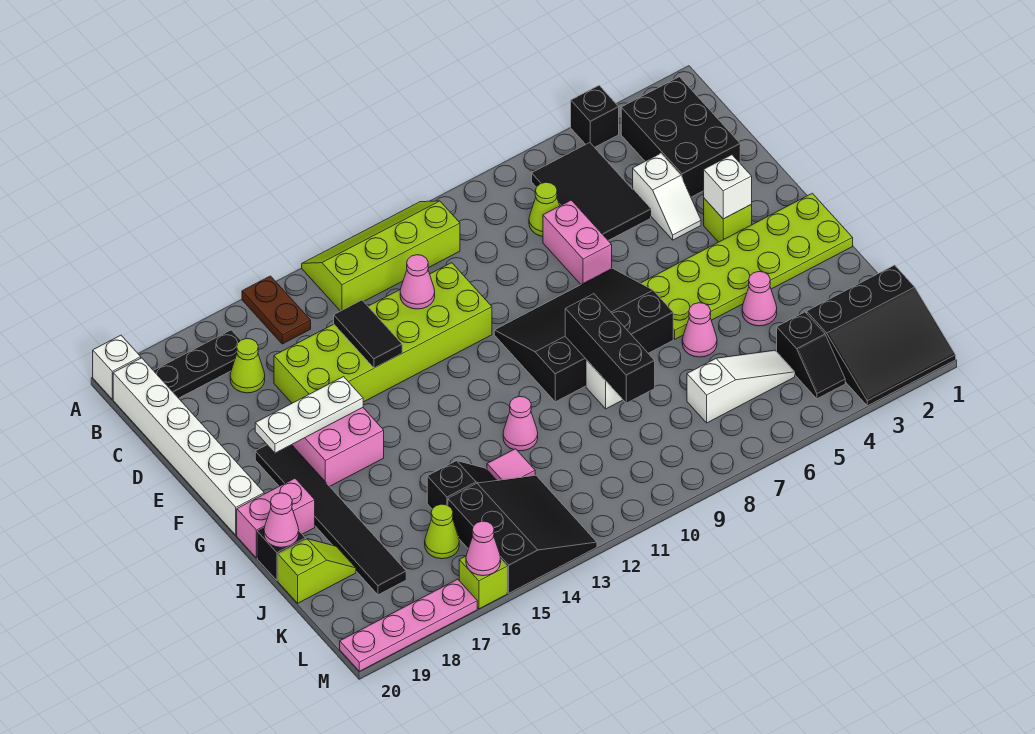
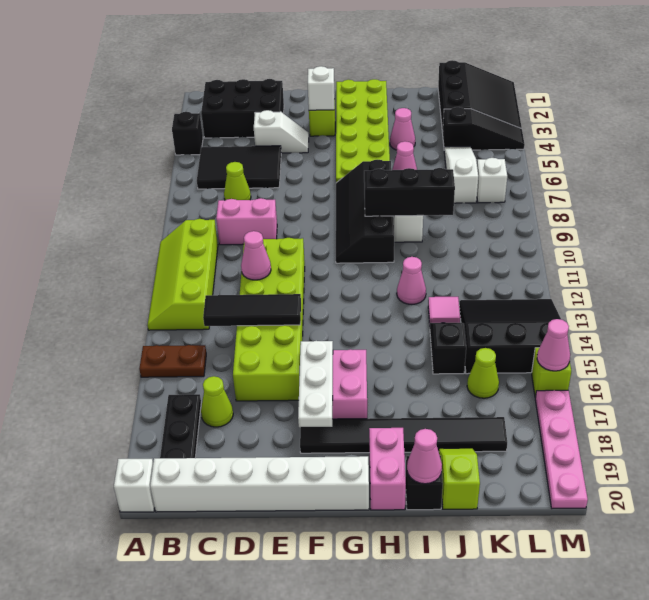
pink 1x2 brick [543,200,612,284] -> pink 1x2 brick moved to [216,198,277,245]
black 1x2 tile [334,300,402,368] -> black 1x3 tile [203,294,301,326]
black 3x4 slope [494,268,673,402] -> black 2x4 slope [336,160,394,263]
black 1x2 slope [777,312,845,399] -> black 1x3 slope [443,107,525,150]
none -> white 1x1 brick [477,158,507,203]

